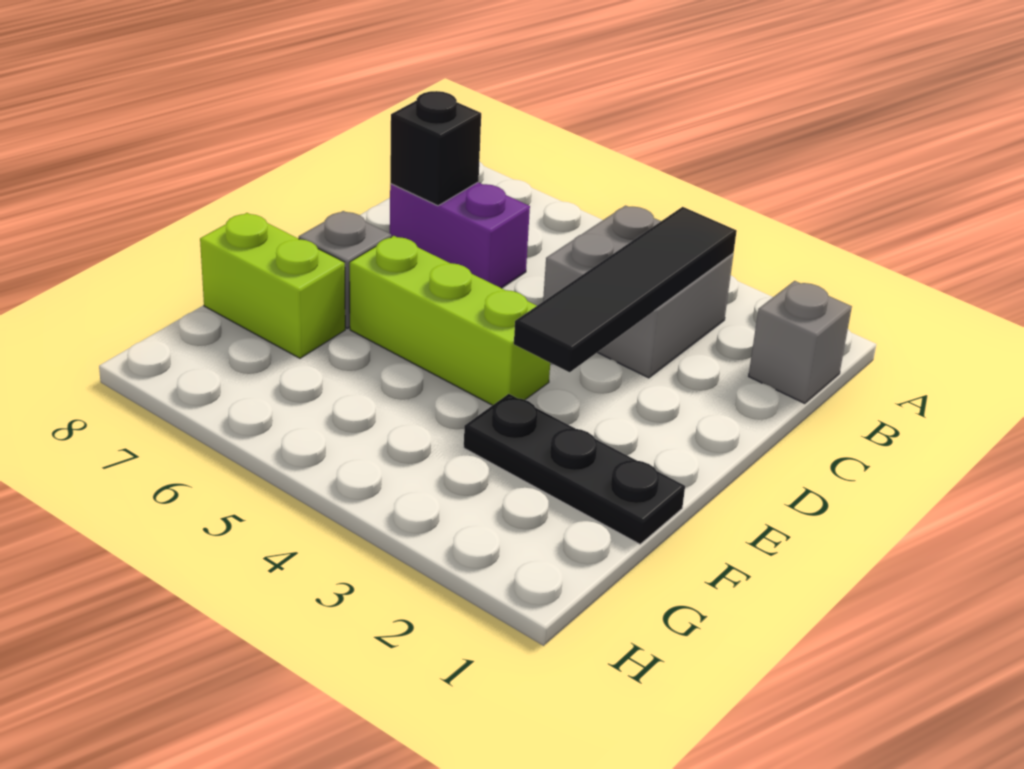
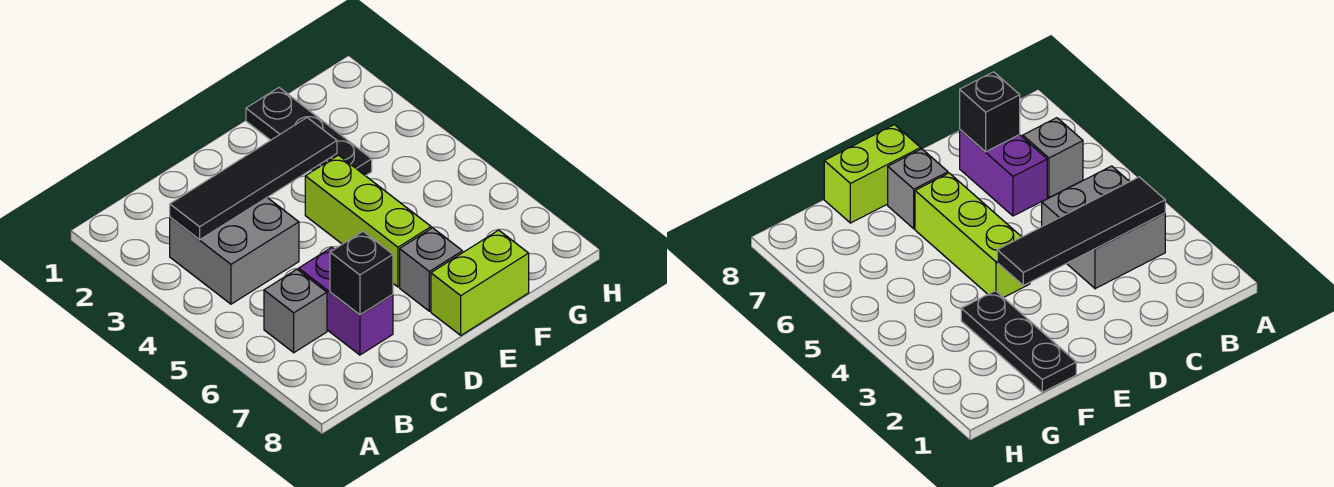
grey 1x1 brick [749,281,852,403] -> grey 1x1 brick moved to [264,269,327,353]
lime 1x2 brick [200,213,345,358] -> lime 1x2 brick turned to [431,230,529,335]

